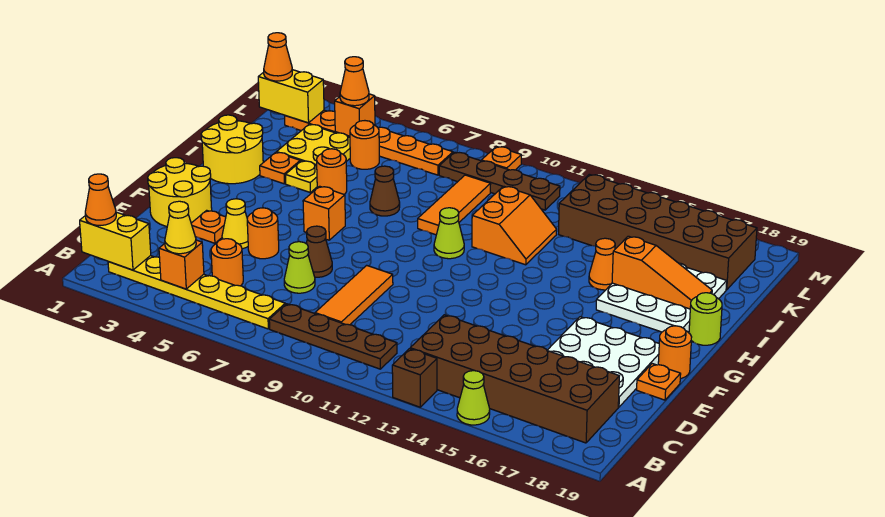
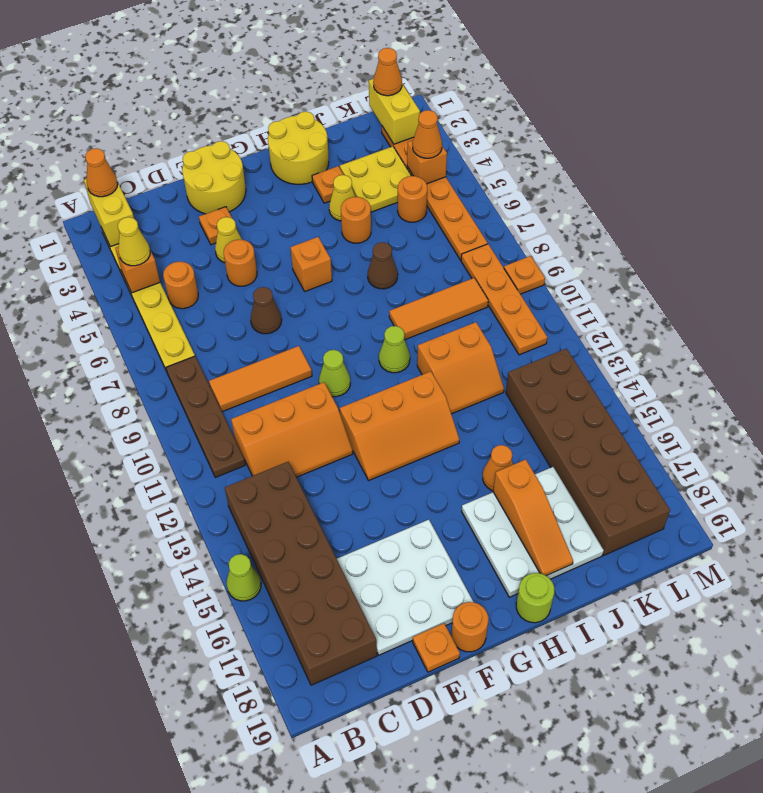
brown 1x1 brick [392,349,437,407] -> none
none -> orange 2x3 slope [231,382,353,477]
lime 1x1 cone [284,242,315,293] -> lime 1x1 cone moved to [319,350,350,397]
none -> orange 2x3 slope [340,371,459,481]
yellow 1x1 plate [285,161,317,192] -> yellow 1x1 cone [329,175,355,221]
brown 1x4 plate [439,152,560,210] -> orange 1x4 plate [461,244,547,355]

